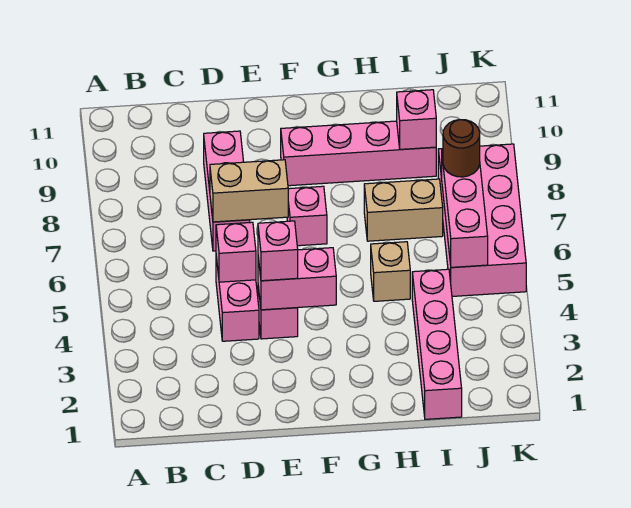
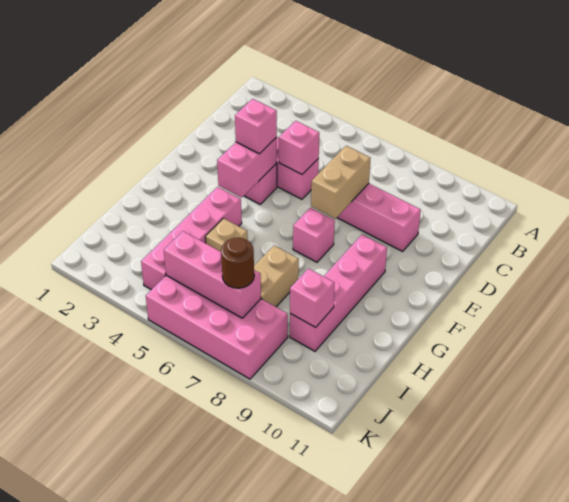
pink 1x4 brick [412,269,462,419] -> pink 1x4 brick turned to [141,187,242,290]

